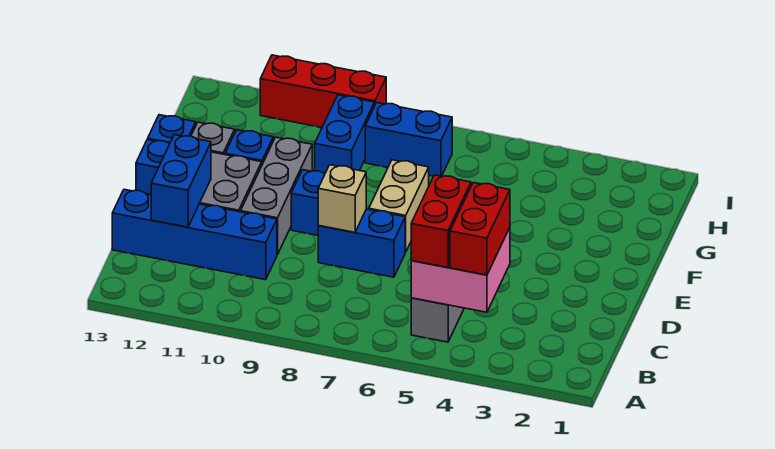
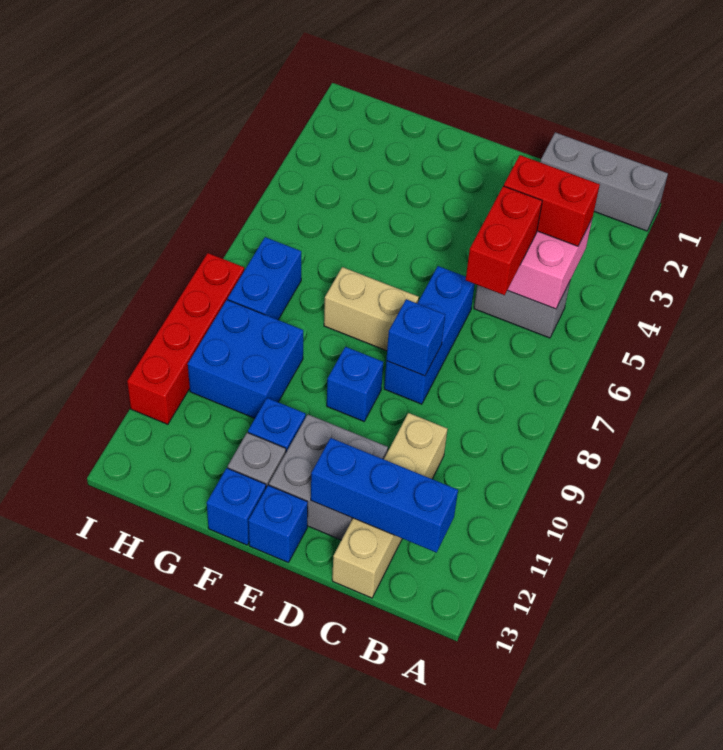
red 1x2 brick [411,175,471,267] -> red 1x2 brick turned to [466,186,542,295]
blue 1x4 brick [112,189,277,280] -> tan 1x4 brick [332,413,448,598]
blue 1x2 brick [151,135,211,227] -> blue 1x3 brick [311,438,458,553]
blue 1x2 brick [318,209,405,277] -> blue 1x3 brick [384,266,475,404]
tan 1x1 brick [318,165,366,232] -> blue 1x1 brick [386,299,445,376]
grey 1x3 brick [241,137,312,255] -> grey 1x3 brick moved to [540,132,668,231]
blue 1x2 brick [315,95,375,174] -> blue 2x2 brick [188,300,303,418]
red 1x3 brick [260,55,386,127] -> red 1x4 brick [127,253,244,424]

